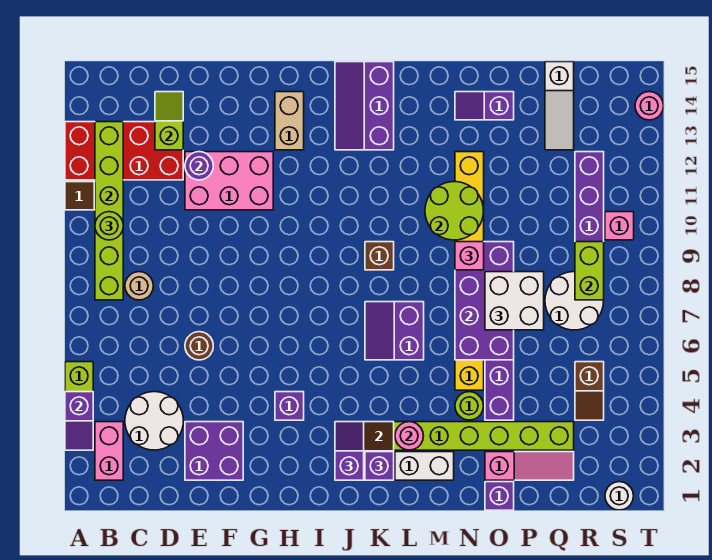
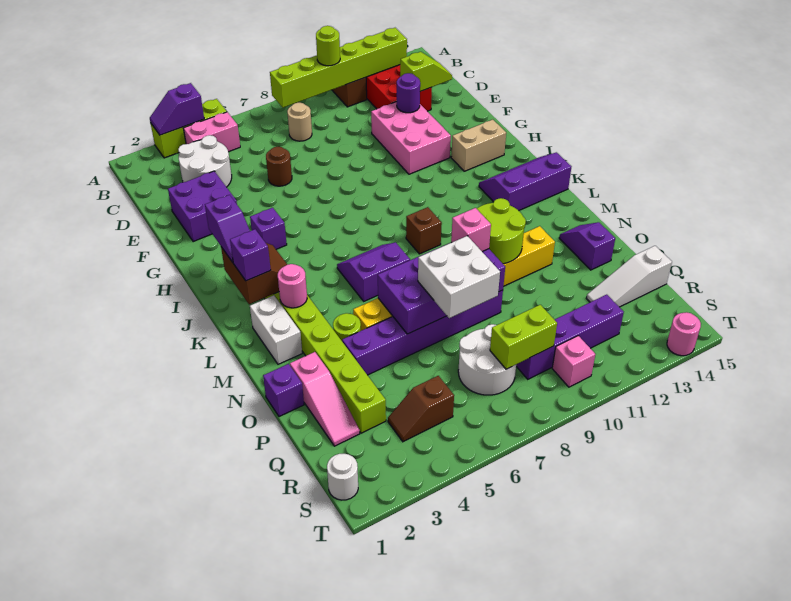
pink 1x2 brick [95,422,123,480] -> pink 1x2 brick moved to [184,112,240,152]
purple 1x2 slope [335,422,364,480] -> purple 1x2 slope turned to [205,195,250,262]

